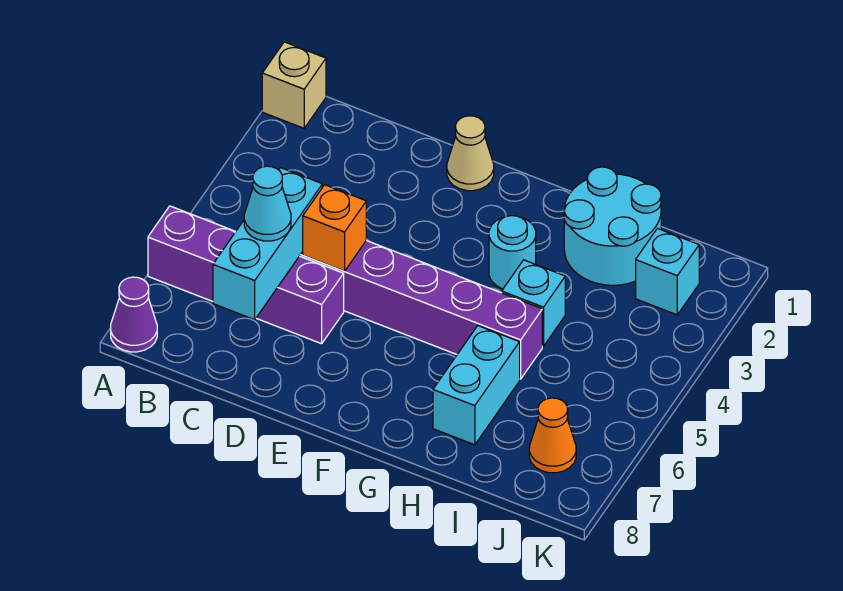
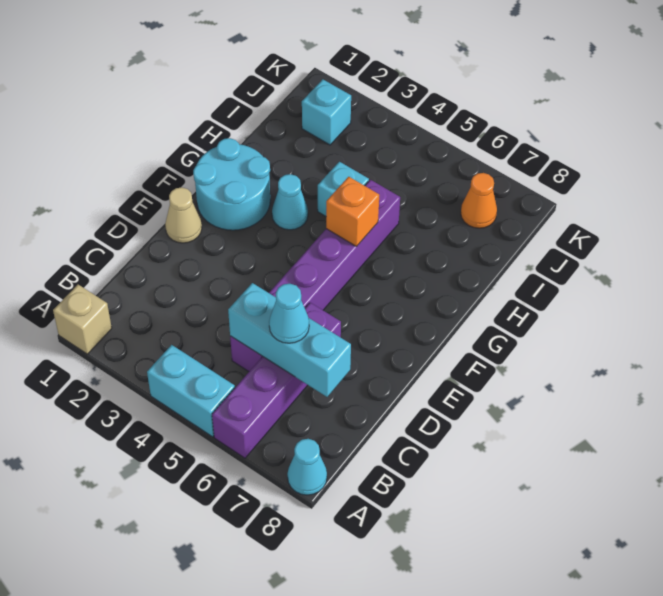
purple 1x1 cone [111,277,157,352] -> cyan 1x1 cone [287,439,327,495]
orange 1x1 brick [303,185,366,271] -> orange 1x1 brick moved to [326,177,379,246]
cyan 1x1 round brick [489,216,536,289] -> cyan 1x1 cone [272,174,308,230]
cyan 2x2 round brick [564,167,661,285] -> cyan 2x2 round brick moved to [193,138,270,230]
cyan 1x2 brick [433,326,520,445] -> cyan 1x2 brick moved to [147,345,235,437]

